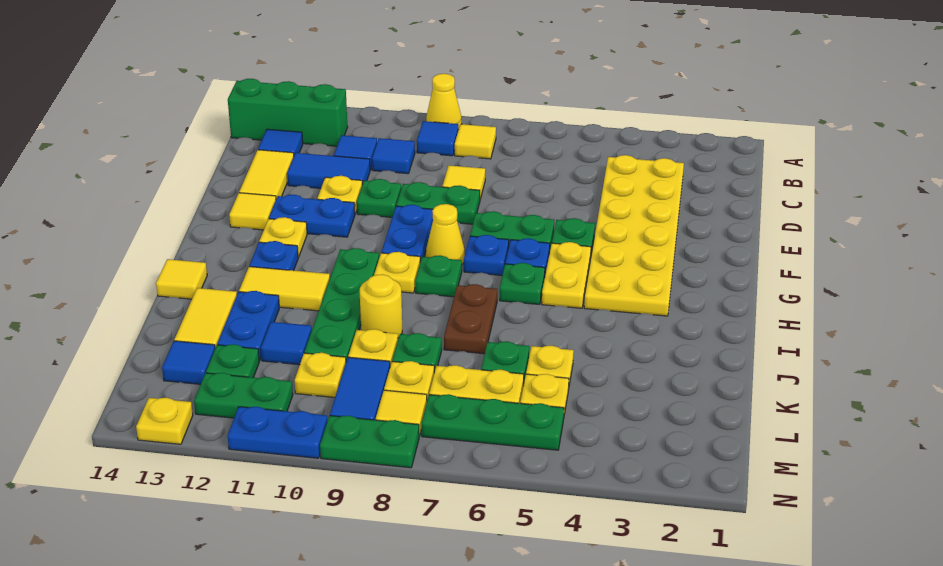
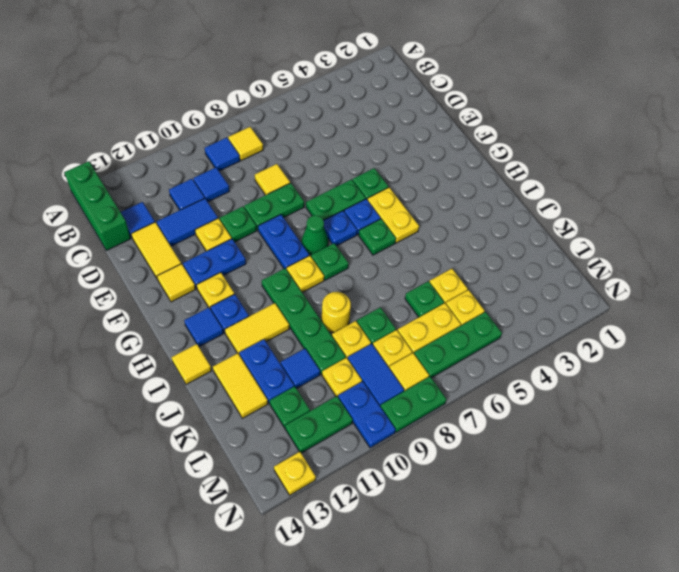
yellow 1x1 cone [426,74,462,129] -> none
green 1x3 brick [228,79,348,146] -> green 1x3 brick turned to [65,161,131,251]
yellow 2x6 plate [584,155,684,316] -> none
yellow 1x1 cone [426,204,465,264] -> green 1x1 cone [302,215,328,255]
brown 1x2 plate [444,284,497,354] -> none
blue 1x1 tile [162,341,215,384] -> blue 1x1 tile moved to [184,307,223,347]
blue 1x2 plate [228,407,327,458] -> blue 1x2 plate turned to [338,381,396,448]

